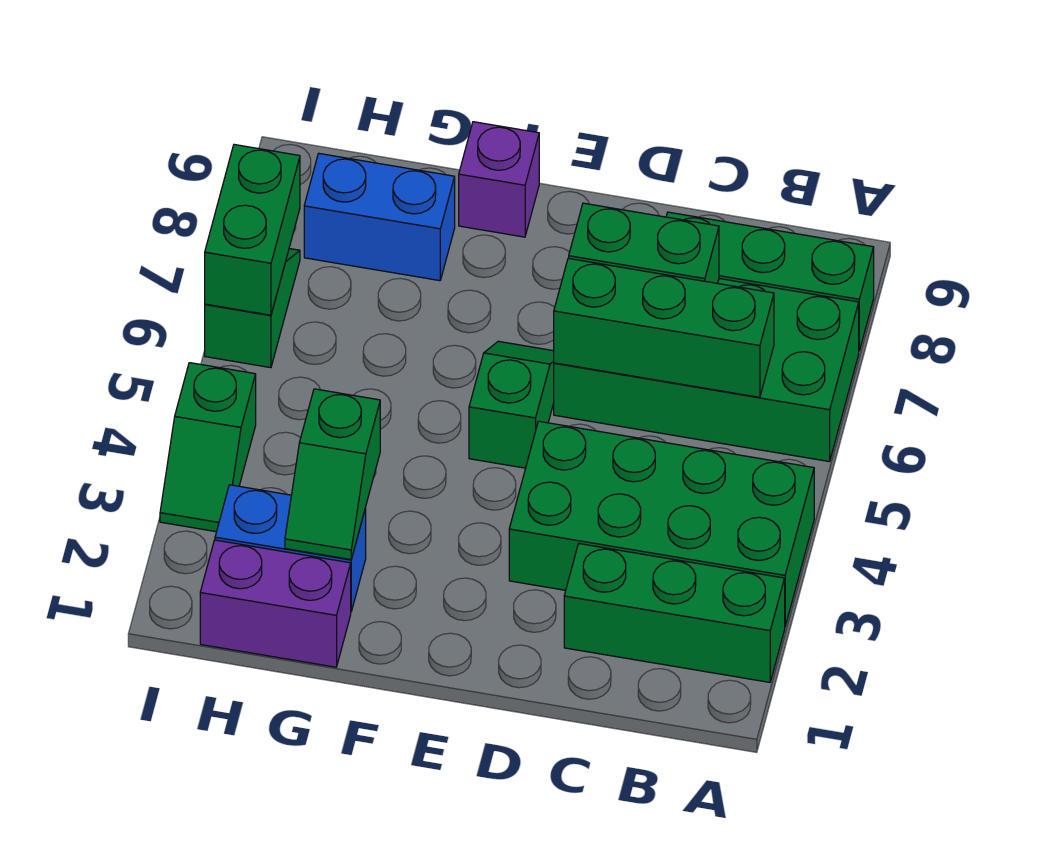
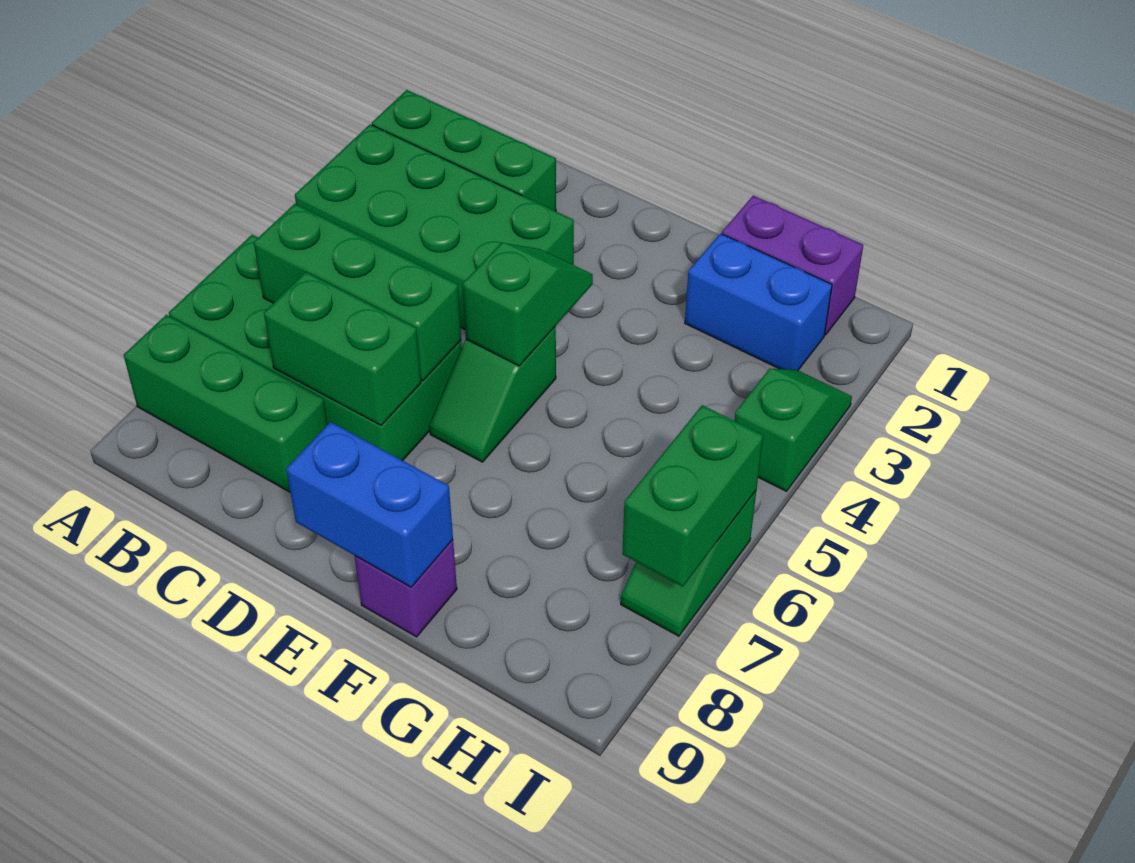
green 1x2 slope [285,389,380,560] -> green 1x2 slope moved to [463,243,593,366]
blue 1x2 brick [304,154,455,281] -> blue 1x2 brick moved to [286,422,453,587]

